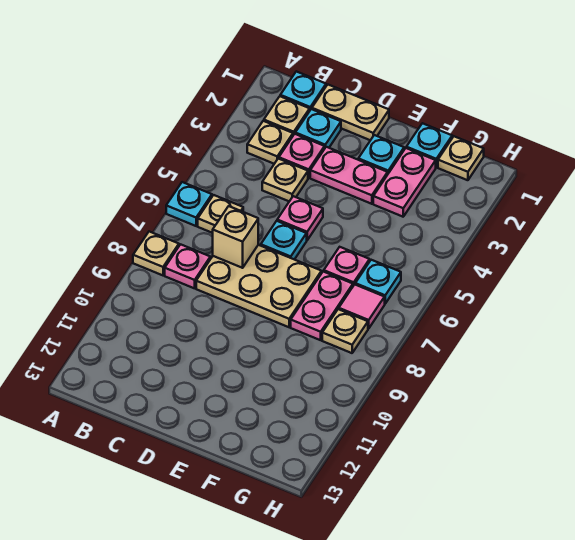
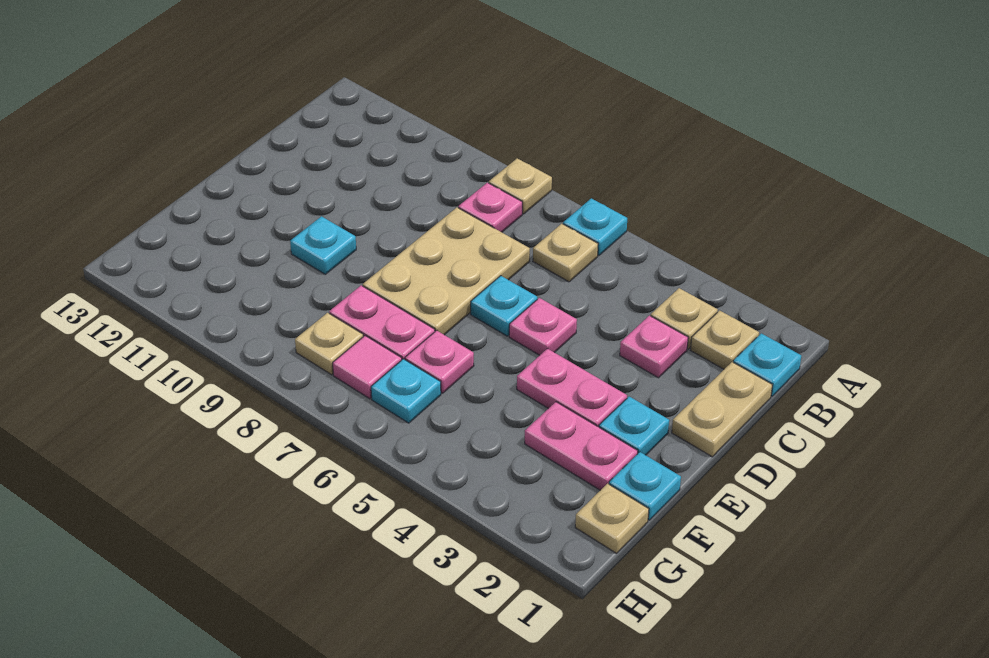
cyan 1x1 plate [295,109,341,148] -> cyan 1x1 plate moved to [290,216,356,274]
tan 1x1 plate [262,159,308,201] -> none
tan 1x1 brick [213,206,258,268] -> none
pink 1x2 plate [310,147,388,204] -> pink 1x2 plate turned to [517,349,627,427]

